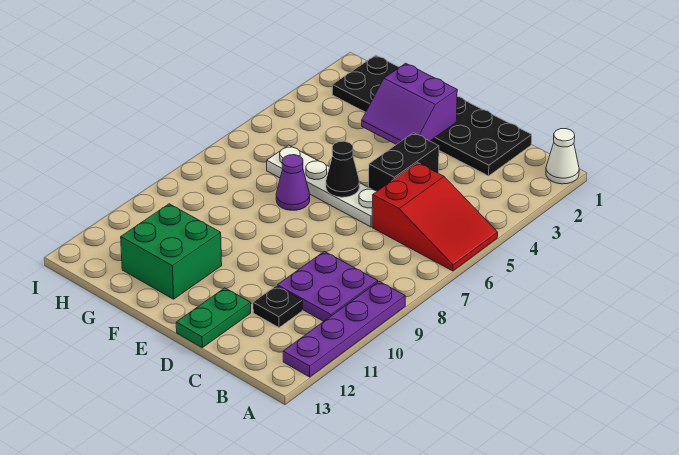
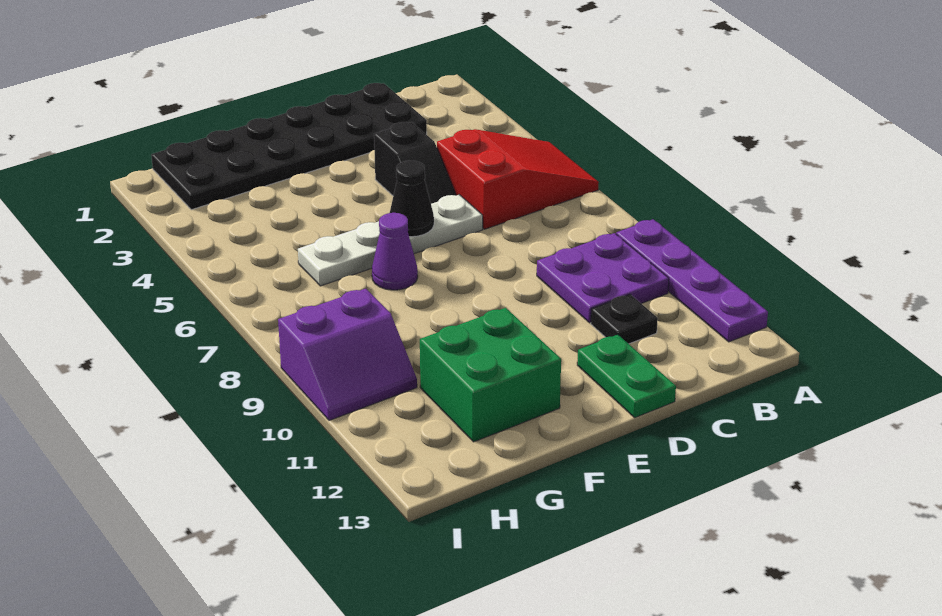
white 1x1 cone [546,129,579,184] -> none
black 1x2 brick [369,133,439,191] -> black 1x2 slope [374,122,456,204]
purple 2x2 slope [362,63,457,145] -> purple 2x2 slope moved to [278,289,417,420]

